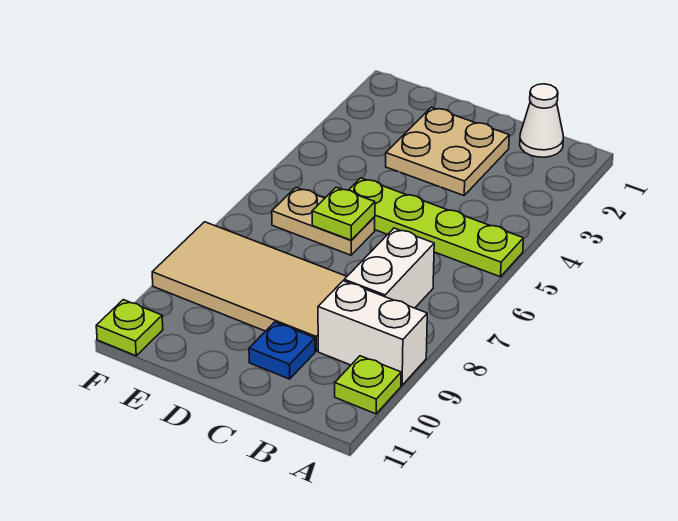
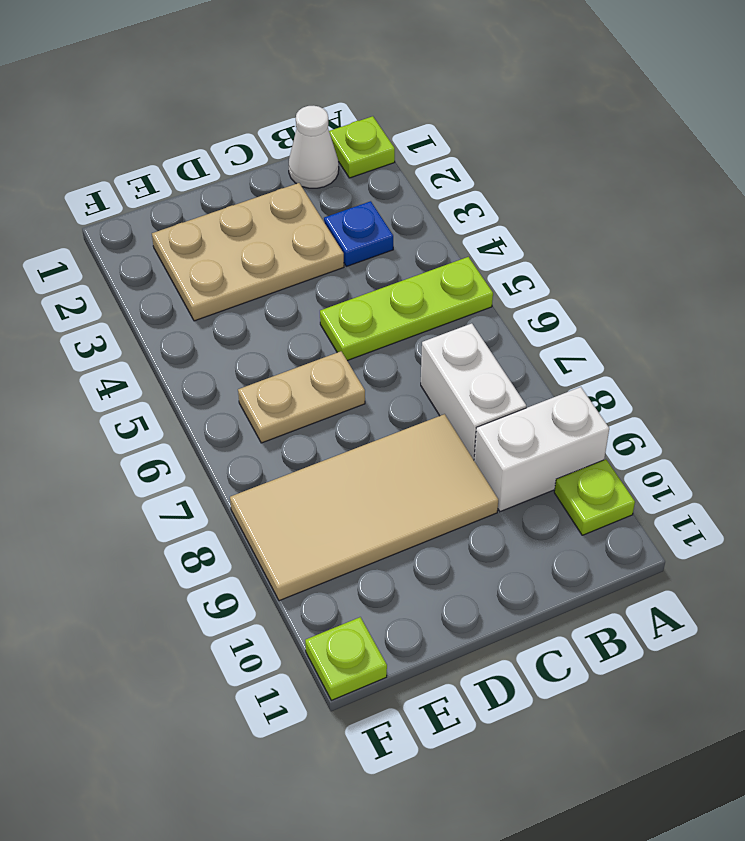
lime 1x4 plate [349,178,523,277] -> lime 1x3 plate [320,257,493,361]
tan 2x2 plate [386,107,509,195] -> tan 2x3 plate [152,183,344,321]
blue 1x1 plate [249,322,315,379] -> blue 1x1 plate moved to [324,201,393,266]
lime 1x1 plate [312,187,375,240] -> lime 1x1 plate moved to [329,116,395,178]

